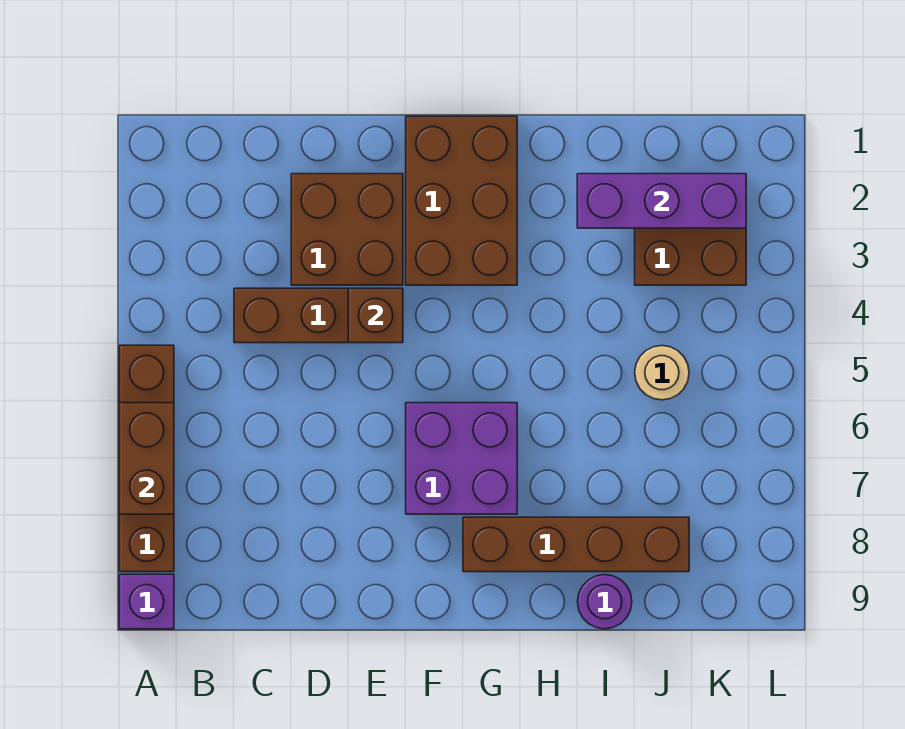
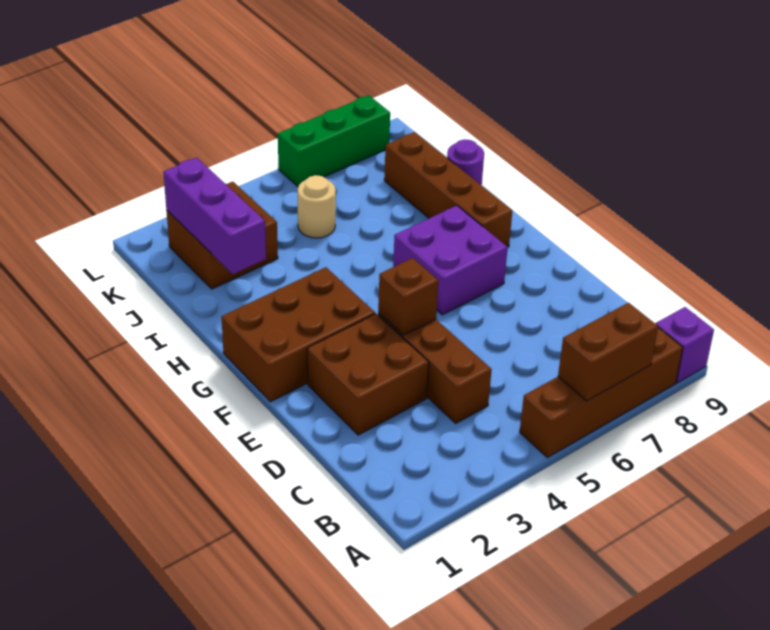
none -> green 1x3 brick [278,95,390,186]

